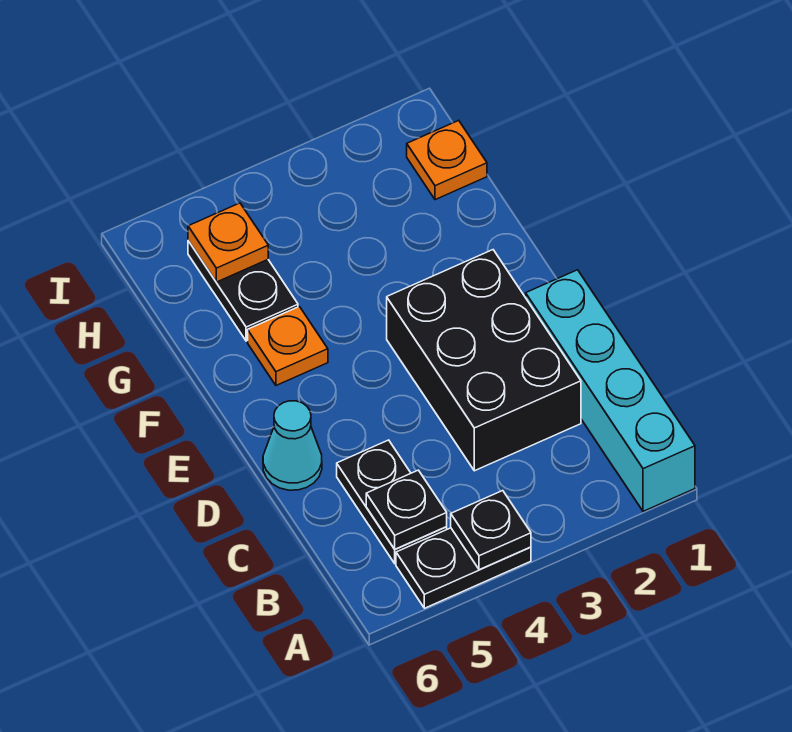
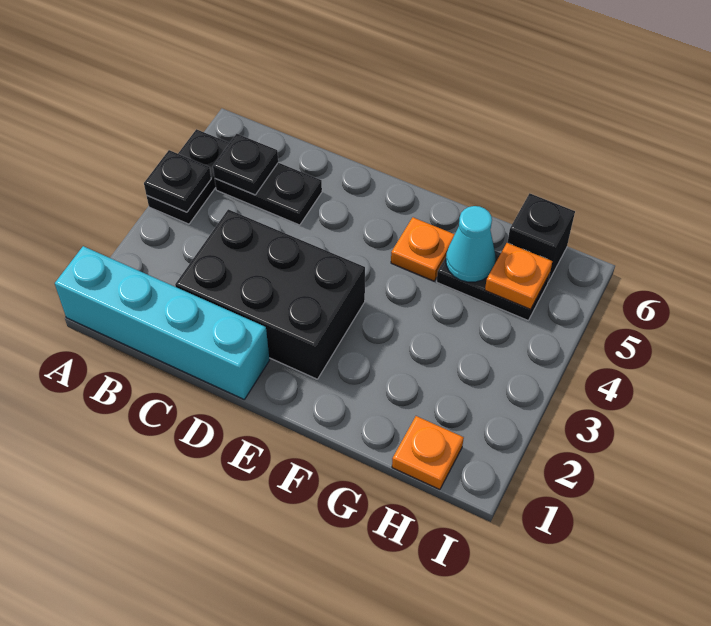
cyan 1x1 cone [263,401,322,490] -> cyan 1x1 cone moved to [446,206,496,282]
none -> black 1x1 brick [508,193,575,282]

